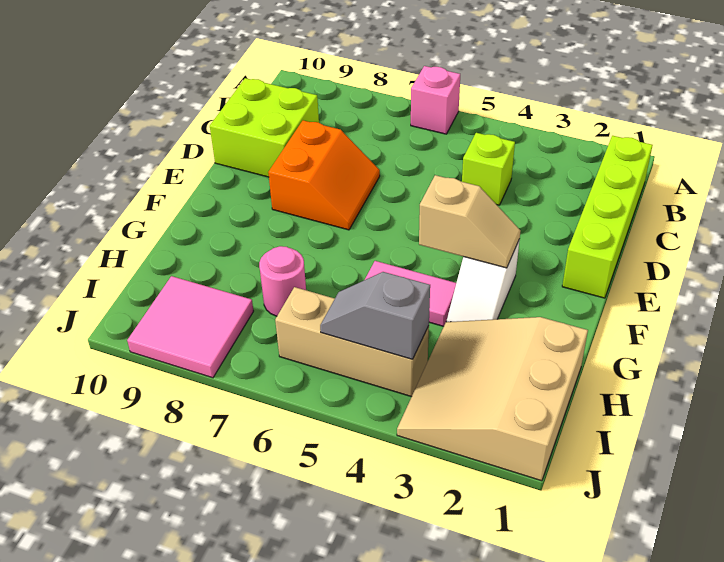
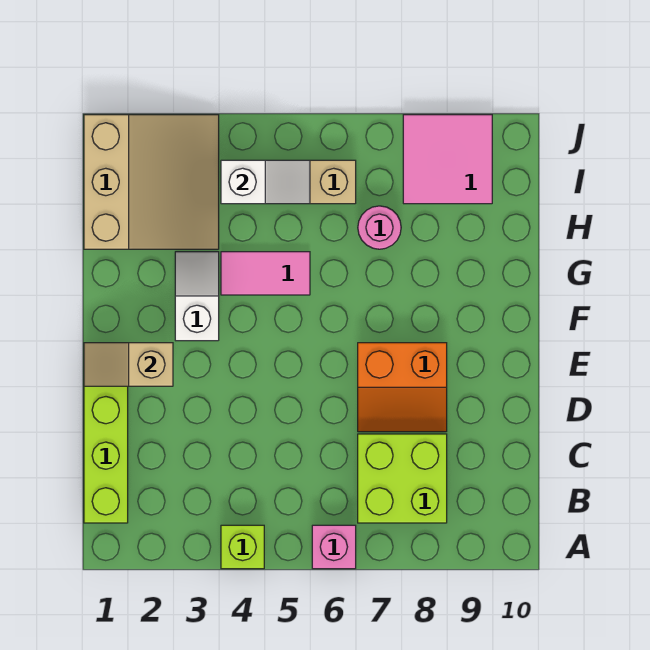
lime 1x1 brick [462,133,515,205] -> lime 1x1 brick moved to [221,525,264,569]
lime 2x2 brick [210,78,319,177] -> lime 2x2 brick moved to [358,434,447,523]
orange 2x2 slope [268,120,380,230] -> orange 2x2 slope turned to [358,343,447,432]
tan 1x2 slope [419,175,521,268] -> tan 1x2 slope moved to [84,343,173,386]
grey 1x2 slope [320,272,430,359] -> white 1x2 slope [221,160,310,204]

